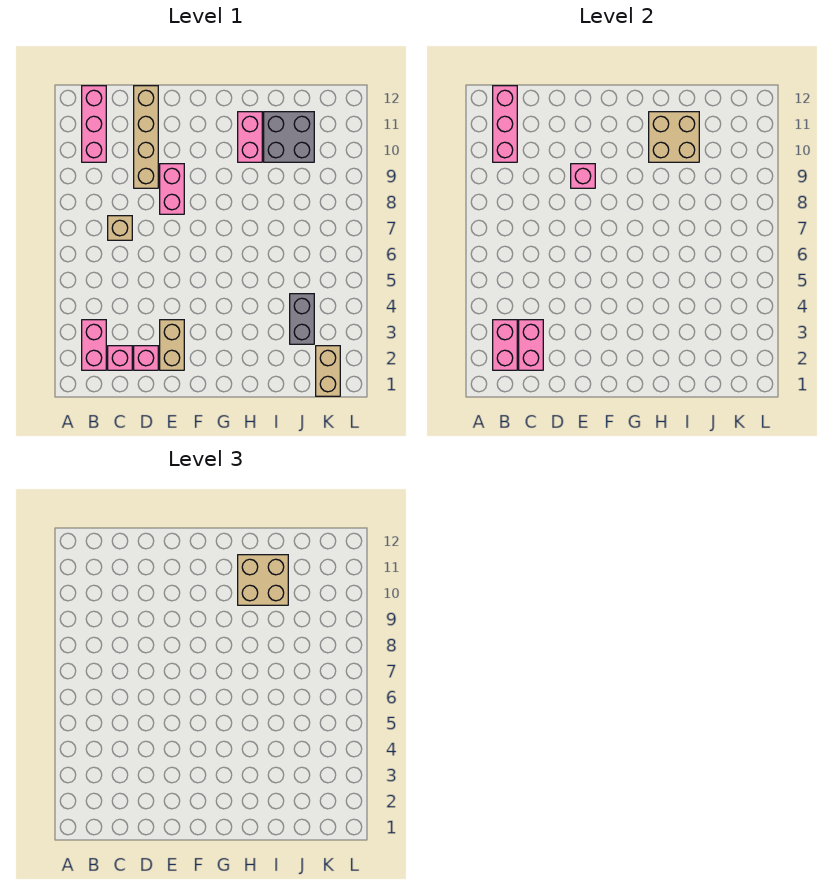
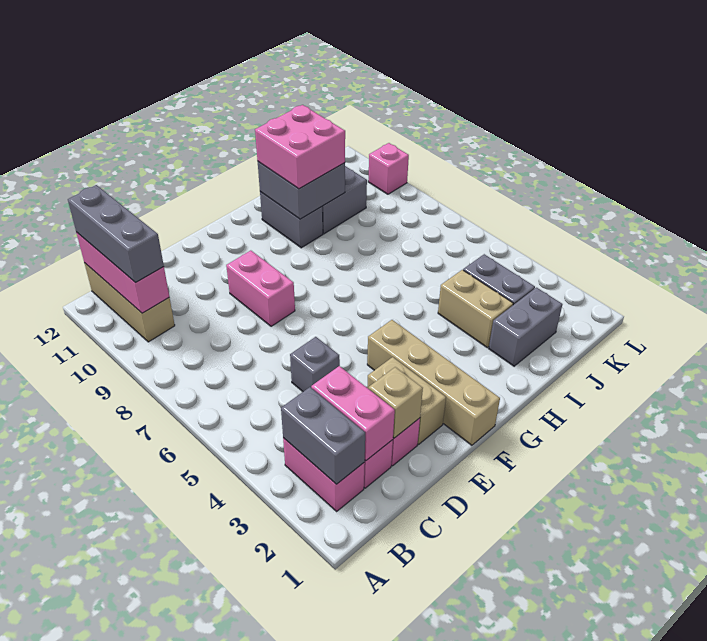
pink 1x2 brick [493,320,517,370] -> grey 1x2 brick [281,387,365,484]
pink 1x3 brick [82,86,106,162] -> tan 1x3 brick [85,263,175,342]
none -> grey 1x3 brick [68,185,164,282]
tan 1x1 brick [108,216,132,240] -> tan 1x1 brick moved to [368,367,423,438]
none -> grey 1x1 brick [290,337,340,392]
tan 1x4 brick [134,86,158,188] -> tan 1x4 brick moved to [367,320,500,445]
pink 1x1 brick [571,164,595,188] -> pink 1x1 brick moved to [368,143,409,194]
pink 1x2 brick [238,112,262,162] -> grey 1x2 brick [260,192,323,248]
tan 2x2 brick [649,112,699,162] -> grey 2x2 brick [258,162,345,219]
tan 2x2 brick [238,555,288,605] -> pink 2x2 brick [255,105,345,189]
none -> grey 1x2 brick [489,288,563,366]
tan 1x2 brick [316,346,340,396] -> tan 1x2 brick moved to [438,270,513,348]

